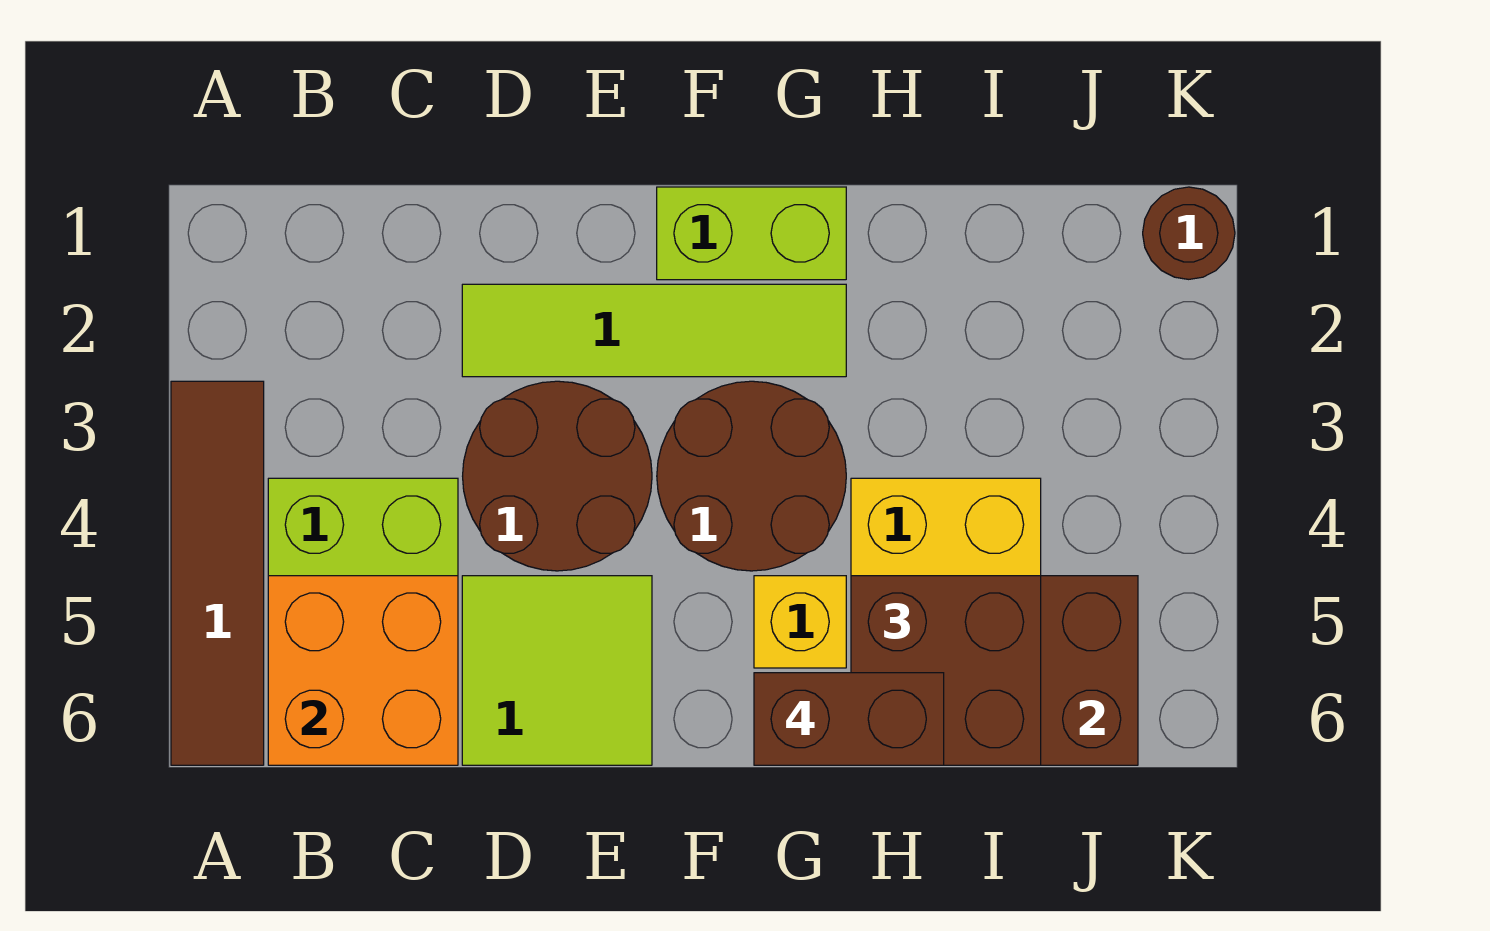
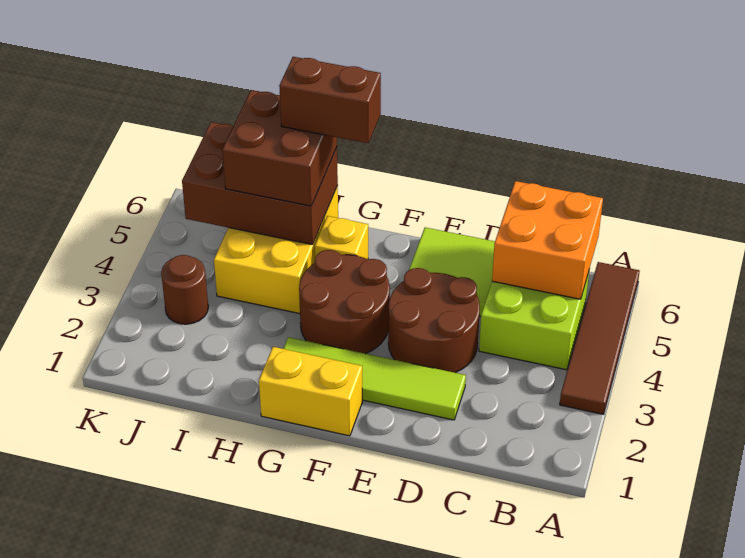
lime 1x2 brick [657,187,846,280] -> yellow 1x2 brick [259,347,362,436]
brown 1x1 round brick [1143,187,1235,279] -> brown 1x1 round brick moved to [161,255,208,324]

